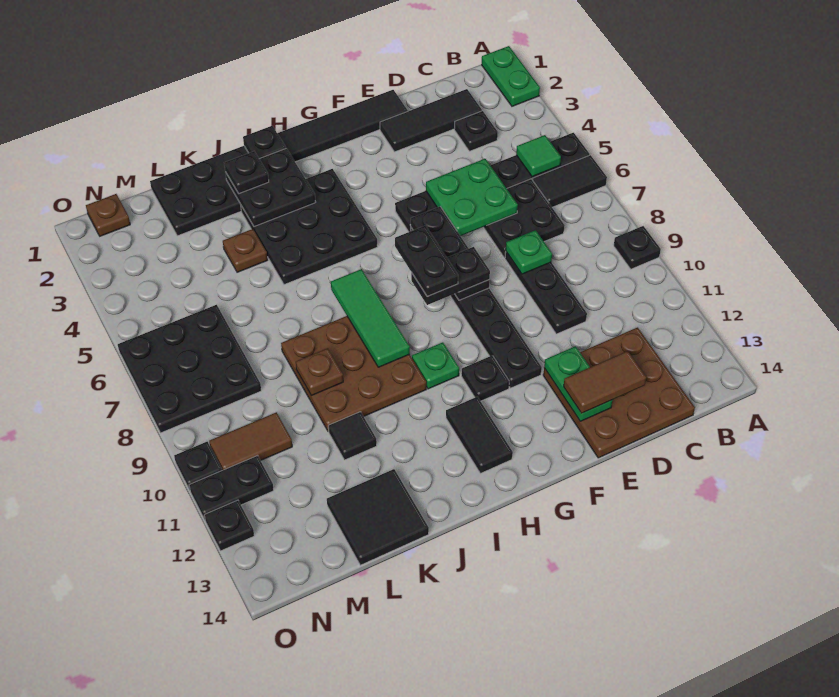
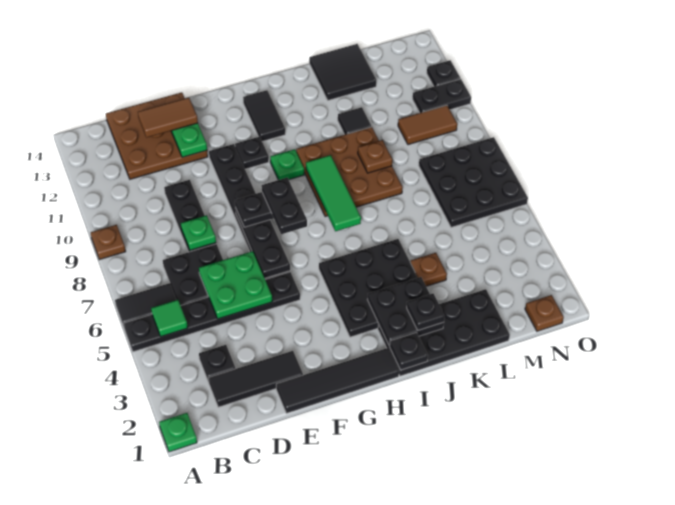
green 1x2 plate [482,46,540,106] -> green 1x1 plate [159,413,197,452]
black 1x1 plate [614,226,661,269] -> brown 1x1 plate [91,225,126,260]
black 1x1 plate [174,442,222,490] -> none

